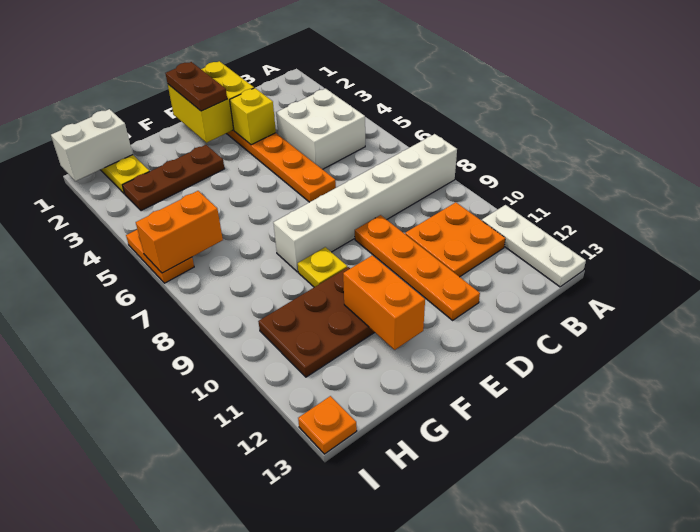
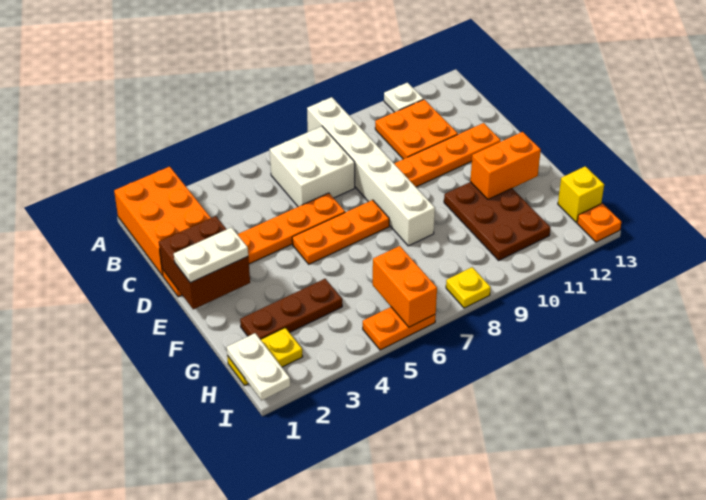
none -> orange 2x3 brick [114,167,211,276]
white 1x3 plate [482,205,586,287] -> white 1x1 plate [384,83,424,112]
white 2x2 brick [276,89,365,169] -> white 2x2 brick moved to [270,126,355,207]
yellow 2x2 brick [168,61,254,143] -> brown 2x2 brick [159,216,250,309]
yellow 1x1 brick [230,88,276,145] -> yellow 1x1 brick moved to [558,166,604,222]
brown 1x2 plate [165,62,227,111] -> white 1x2 plate [174,227,248,283]
none -> orange 1x3 plate [292,200,389,264]
brown 1x3 plate [123,145,225,211] -> brown 1x3 plate turned to [240,279,342,339]
yellow 1x1 plate [298,247,347,287] -> yellow 1x1 plate moved to [446,267,491,308]
white 1x2 brick [51,109,133,181] -> white 1x2 plate [227,333,290,400]

